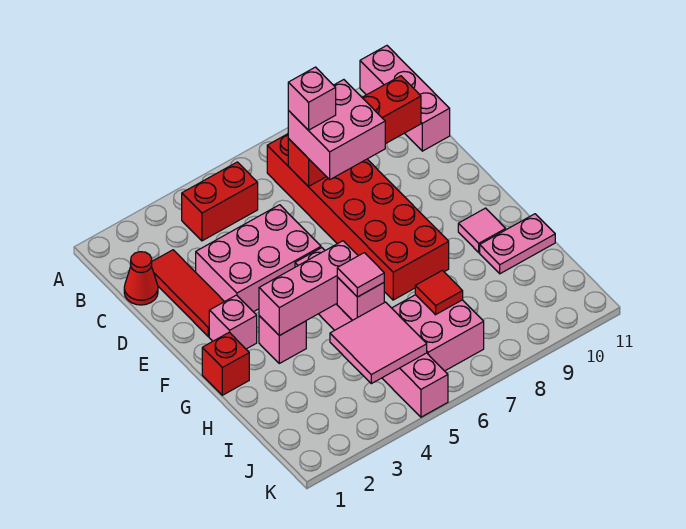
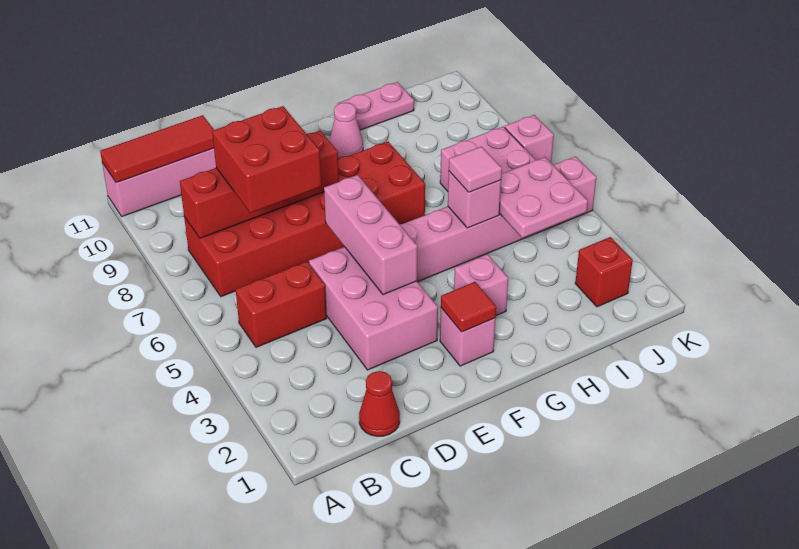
red 1x2 brick [182,162,258,241] -> red 1x2 brick turned to [236,262,327,347]
red 1x3 tile [151,250,224,337] -> red 1x3 tile moved to [100,115,214,183]
red 1x4 brick [288,76,421,187] -> red 1x4 brick turned to [180,131,339,238]
pink 2x2 brick [288,80,385,179] -> red 2x2 brick [212,106,321,213]
pink 1x1 brick [288,67,336,130] -> pink 1x1 brick moved to [505,115,554,162]
red 1x1 brick [202,332,249,395] -> red 1x1 brick moved to [575,237,633,307]
pink 1x3 brick [259,241,358,336] -> pink 1x3 brick moved to [324,175,417,295]
pink 1x1 tile [458,208,506,252] -> pink 1x1 cone [329,103,363,159]
pink 1x2 plate [480,214,555,274] -> pink 1x2 plate turned to [337,82,414,130]
pink 2x2 tile [330,302,427,384] -> pink 2x2 plate [499,157,588,238]
red 1x1 tile [415,270,463,315] -> red 1x1 tile moved to [441,282,496,332]

